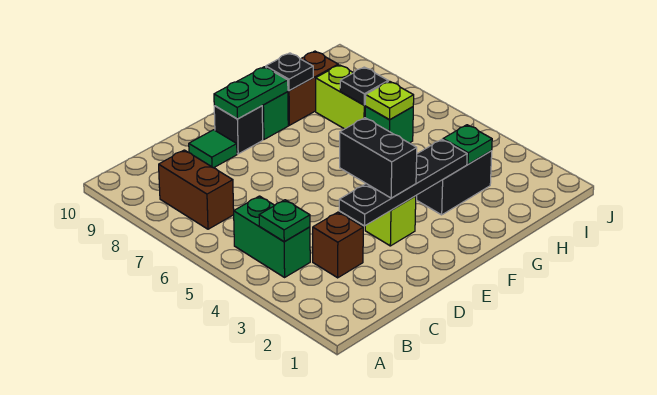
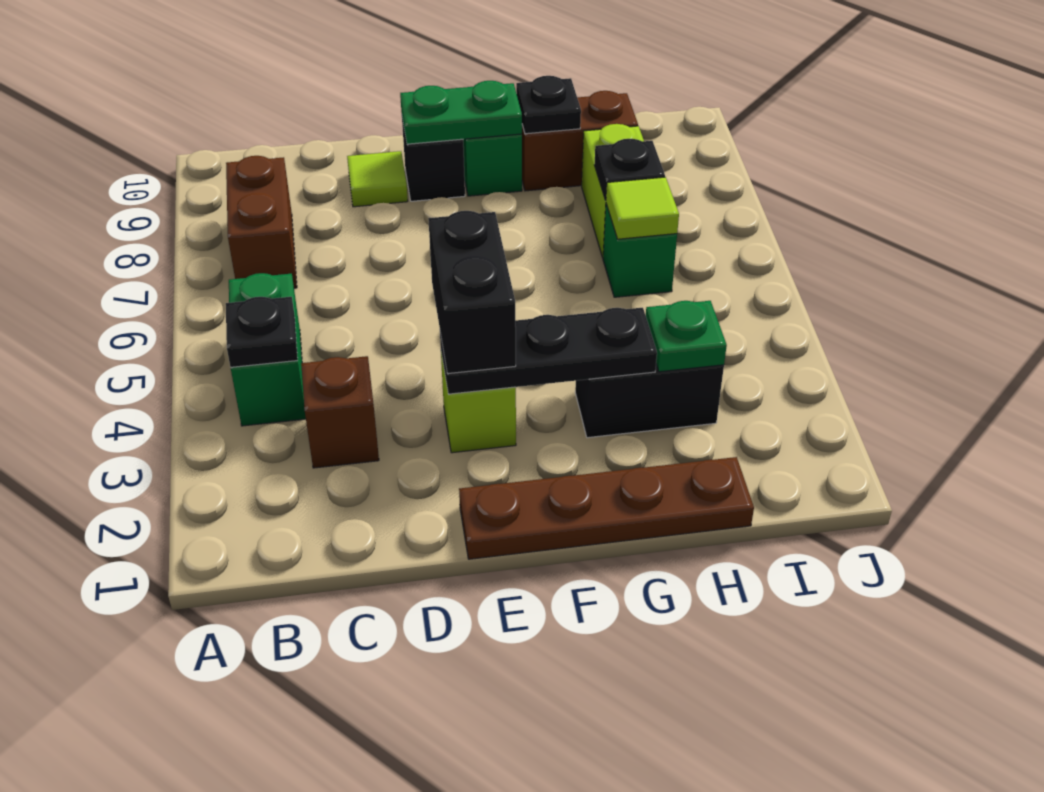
green 1x1 plate [259,200,310,242] -> black 1x1 plate [226,297,298,367]
black 1x4 plate [339,139,467,226] -> black 1x3 plate [440,308,657,394]
green 1x1 tile [189,130,237,168] -> lime 1x1 tile [347,151,408,207]
none -> brown 1x4 plate [459,457,754,559]
lime 1x1 plate [365,81,414,119] -> lime 1x1 tile [606,177,679,239]

